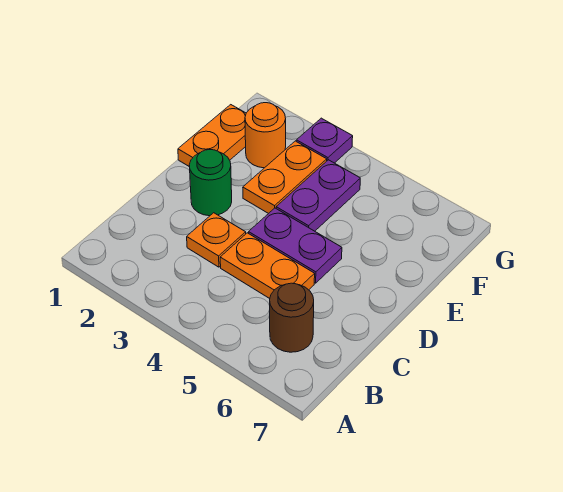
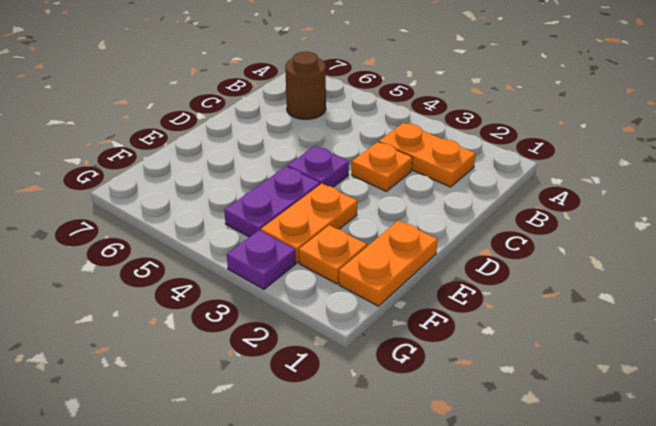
orange 1x2 plate [220,233,315,299] -> orange 1x2 plate moved to [379,123,476,187]
green 1x1 round brick [189,150,232,216] -> none
purple 1x2 plate [249,208,342,283] -> purple 1x1 plate [287,146,349,187]
orange 1x1 round brick [245,103,286,168] -> orange 1x1 plate [299,225,367,284]

